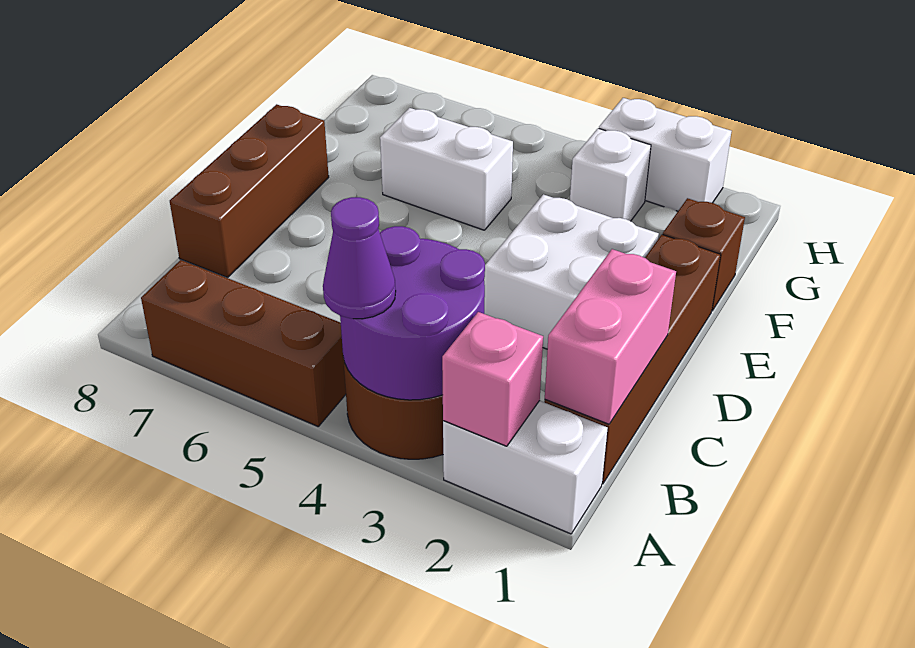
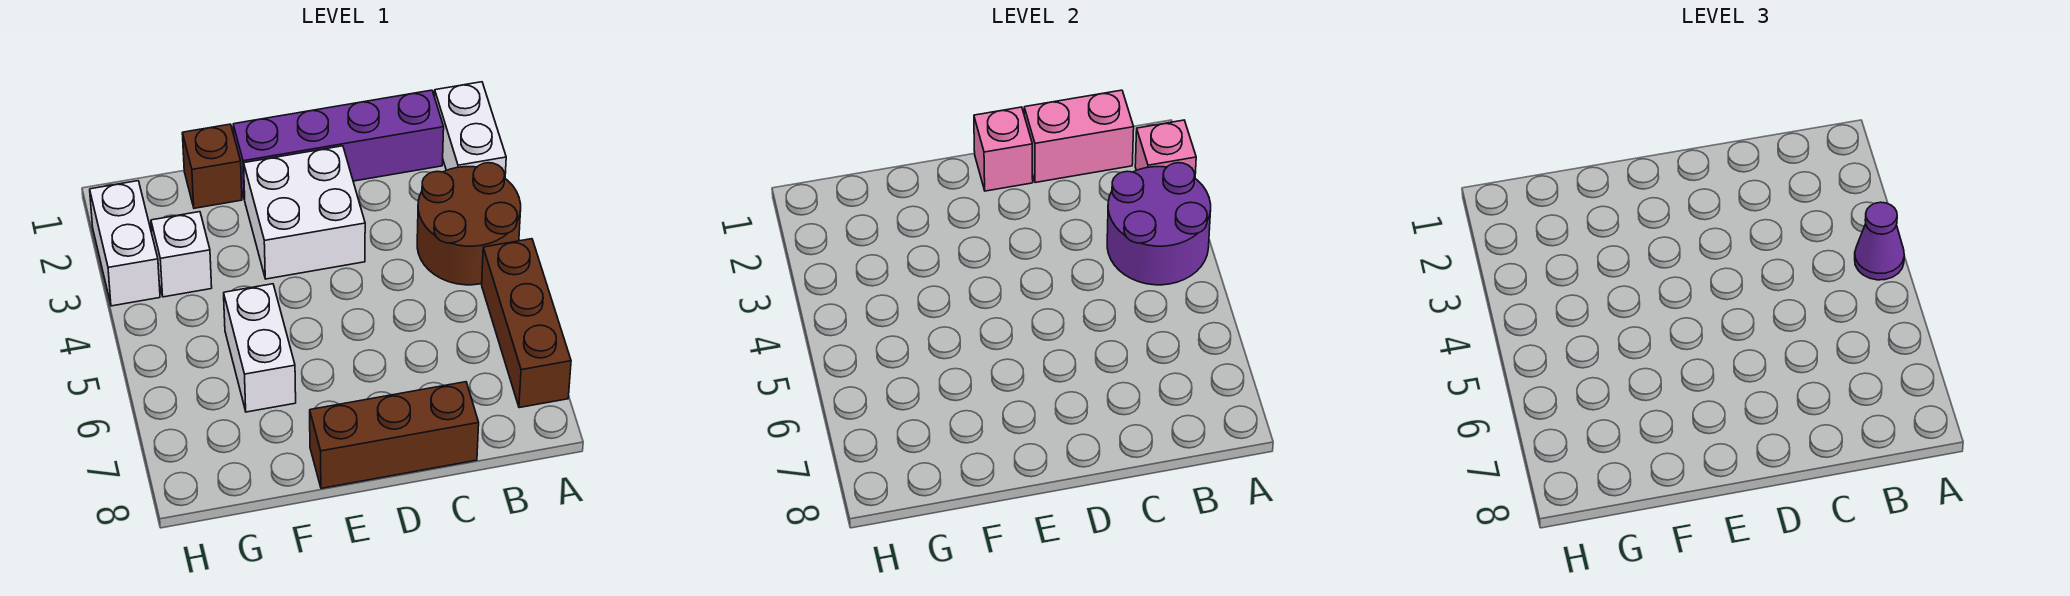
brown 1x4 brick [544,235,721,484] -> purple 1x4 brick [233,90,444,200]
none -> pink 1x1 brick [974,107,1033,191]

